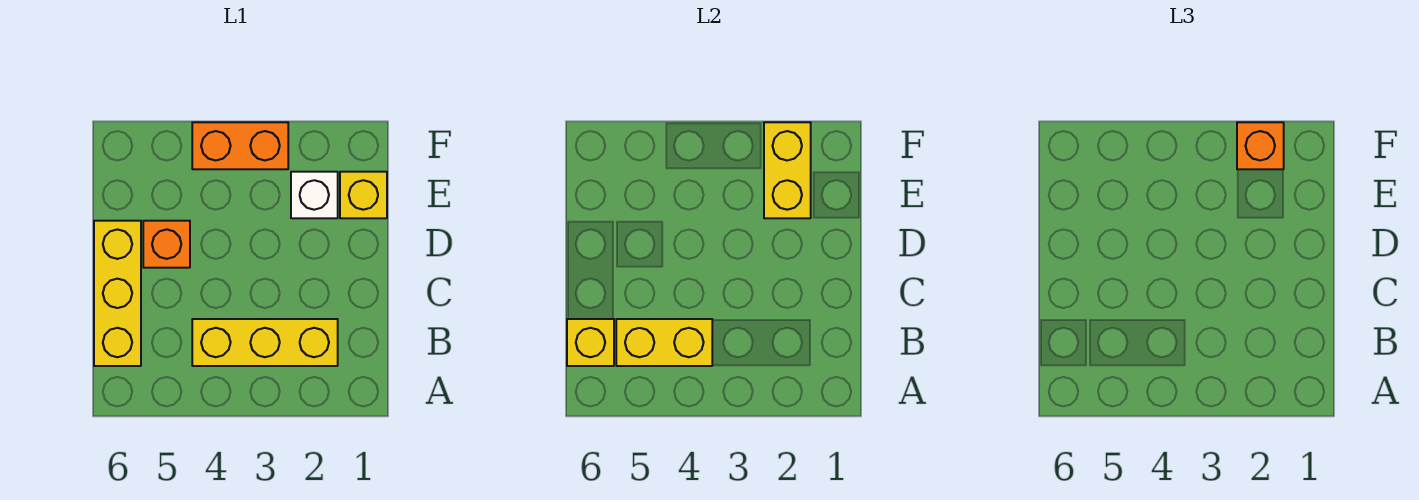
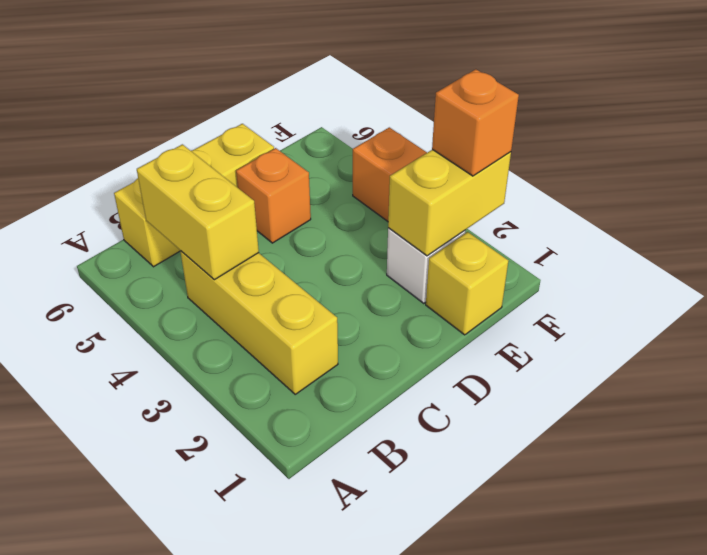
yellow 1x1 brick [567,319,614,366] -> none

